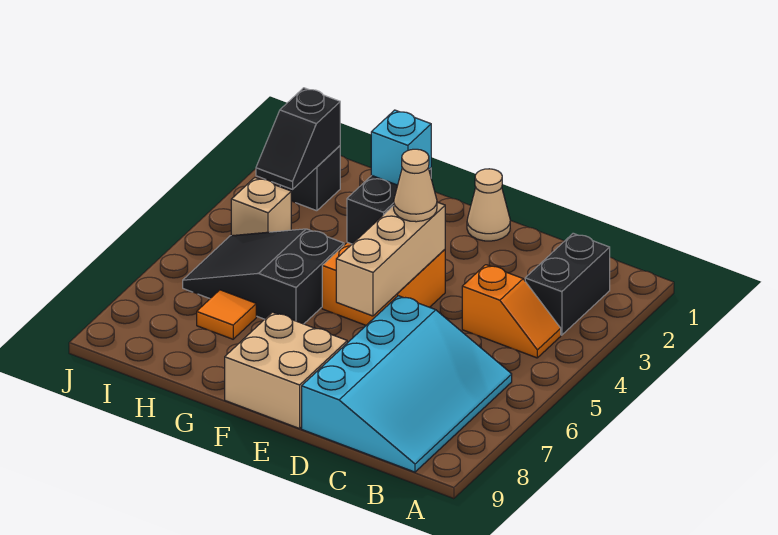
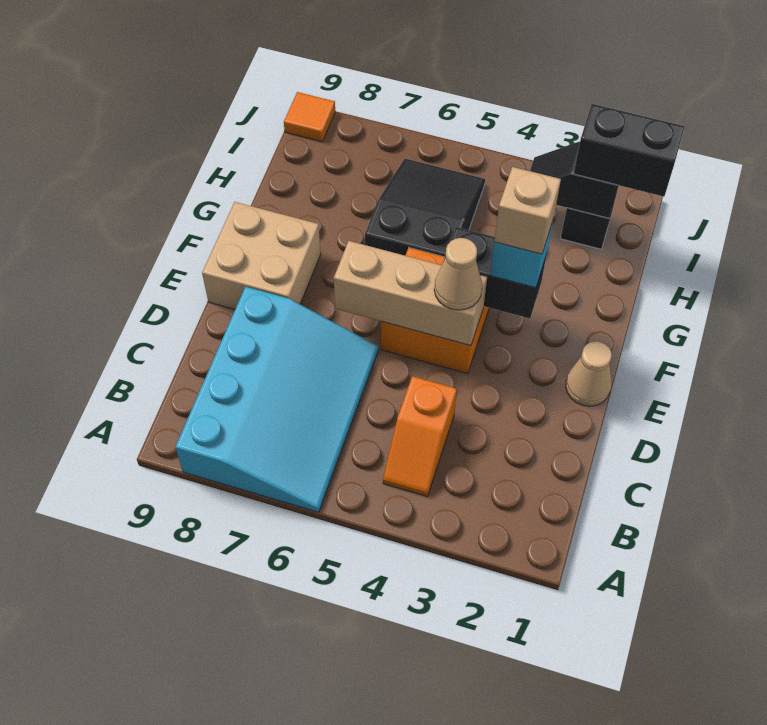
black 1x2 brick [525,233,610,335] -> black 1x2 brick moved to [574,104,684,197]
cyan 3x4 slope [302,296,512,472] -> cyan 3x4 slope turned to [175,287,378,512]
orange 1x1 tile [197,290,256,339] -> orange 1x1 tile moved to [284,92,335,142]
tan 1x1 brick [231,178,291,236] -> tan 1x1 brick moved to [495,167,561,254]

